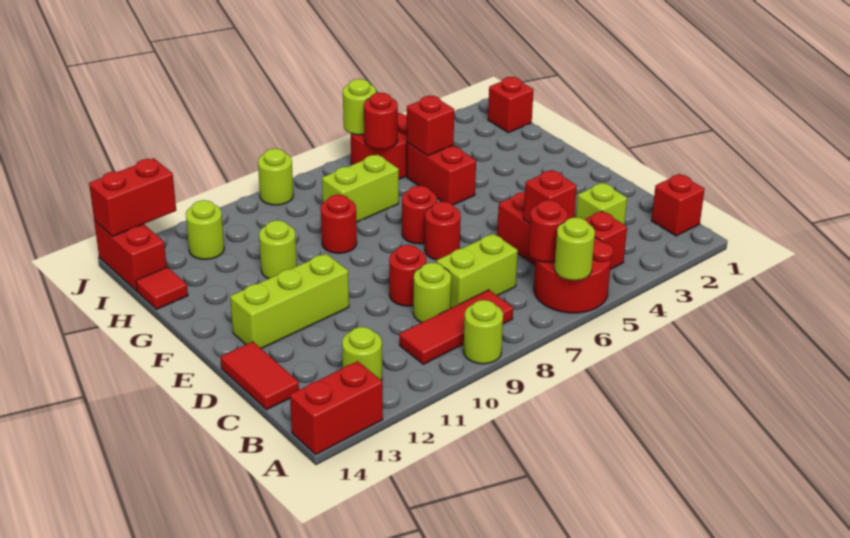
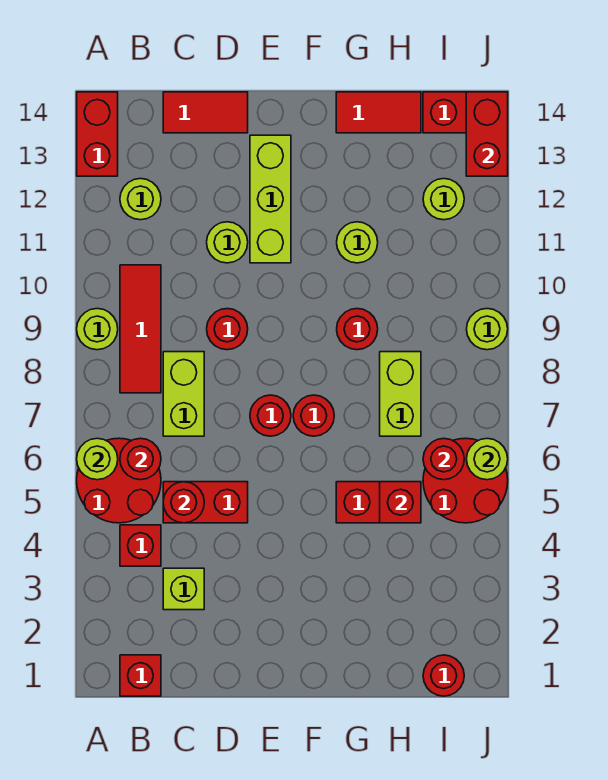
red 1x1 brick [523,170,577,223] -> red 1x1 round brick [163,482,204,523]
lime 1x1 round brick [413,263,451,323] -> lime 1x1 round brick moved to [207,222,248,263]
red 1x1 tile [136,267,188,309] -> red 1x2 tile [336,92,421,133]
red 1x1 brick [488,77,534,133] -> red 1x1 round brick [423,655,464,696]

